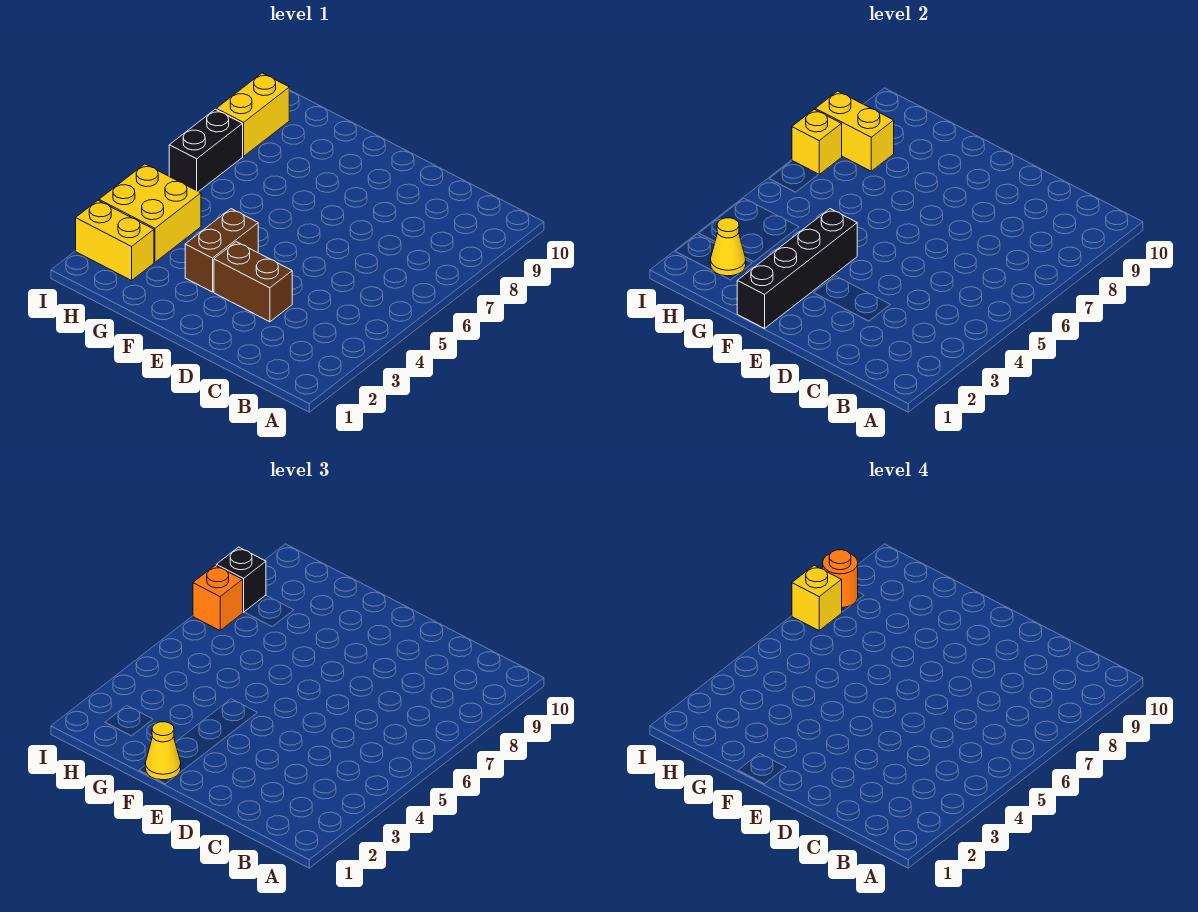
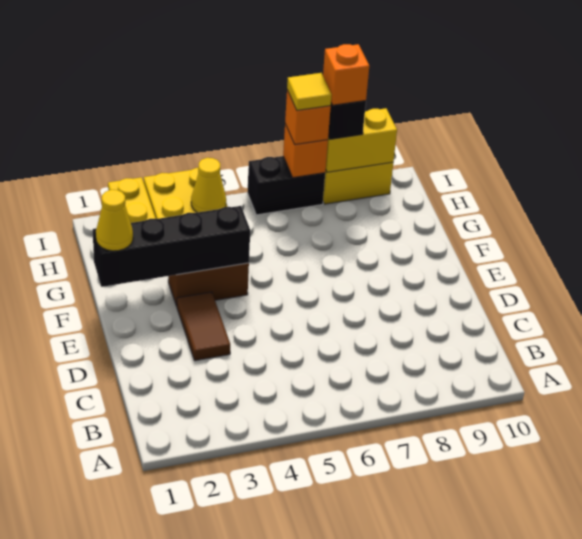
brown 1x2 brick [214,242,292,322] -> brown 1x2 tile [177,292,230,361]
yellow 1x1 cone [710,218,746,276] -> yellow 1x1 cone moved to [191,158,226,213]
yellow 1x2 brick [815,91,894,171] -> yellow 1x2 brick turned to [326,108,397,172]
yellow 1x1 brick [792,109,842,174] -> orange 1x1 brick [283,124,328,178]
yellow 1x1 brick [792,565,842,630] -> yellow 1x1 tile [287,73,332,110]
orange 1x1 round brick [823,550,858,608] -> orange 1x1 brick [323,44,369,105]

